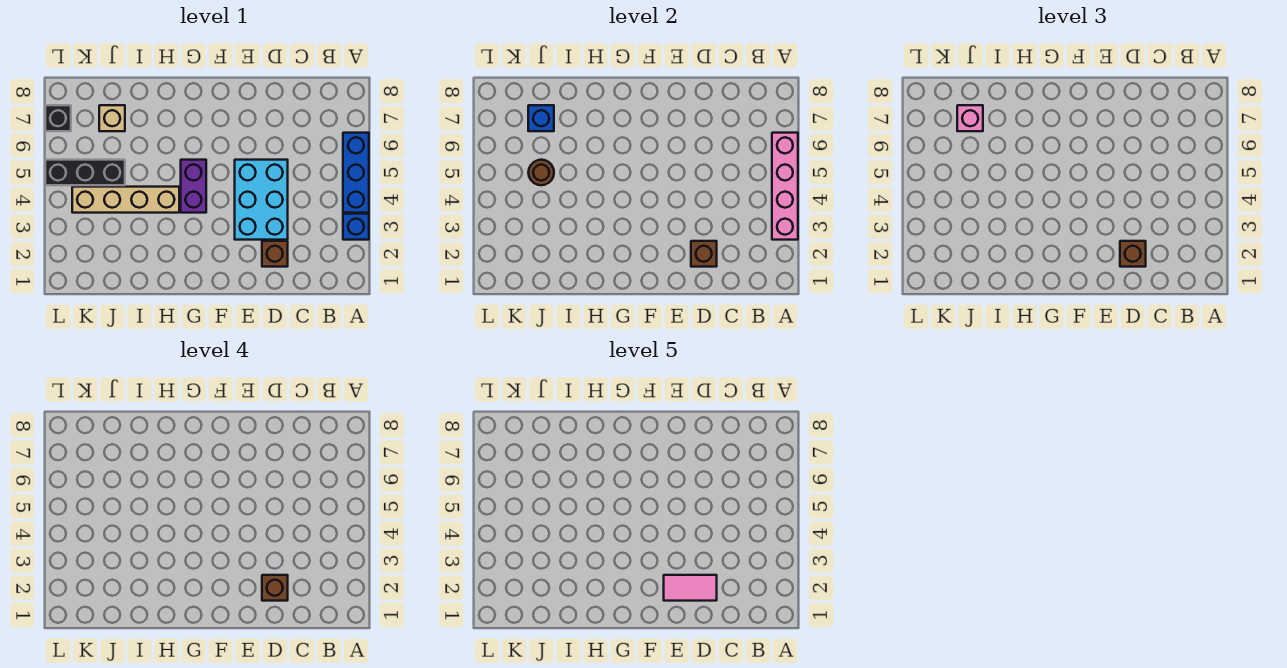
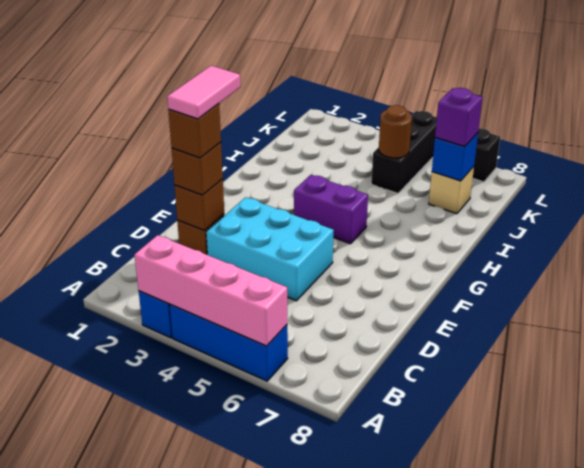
tan 1x4 brick [72,187,179,213] -> none
pink 1x1 brick [957,105,983,131] -> purple 1x1 brick [435,88,483,147]

